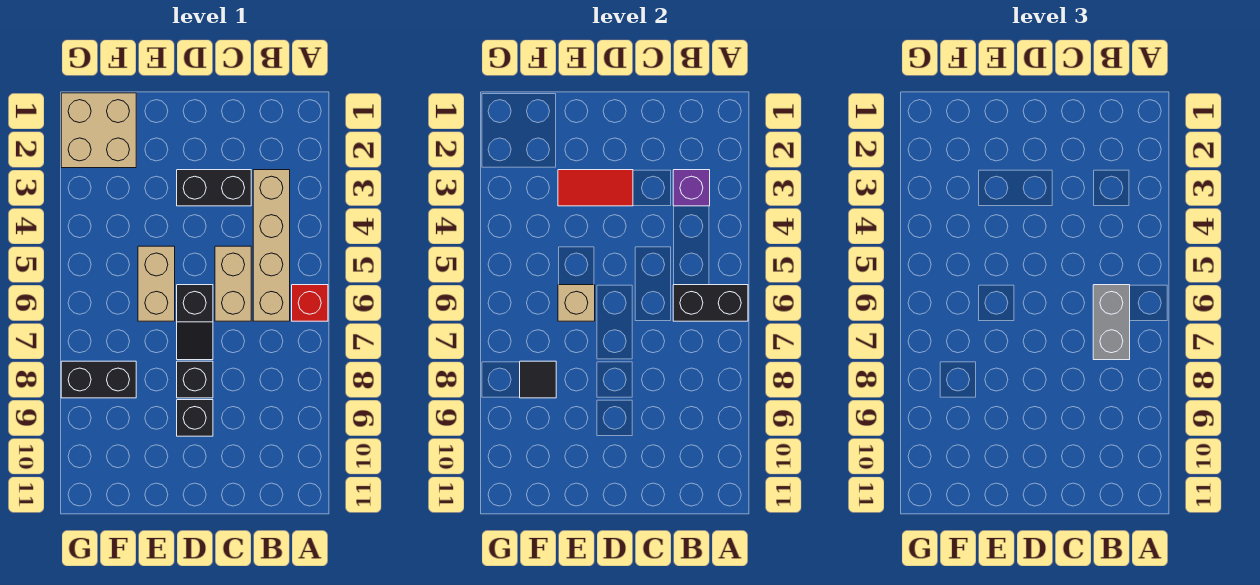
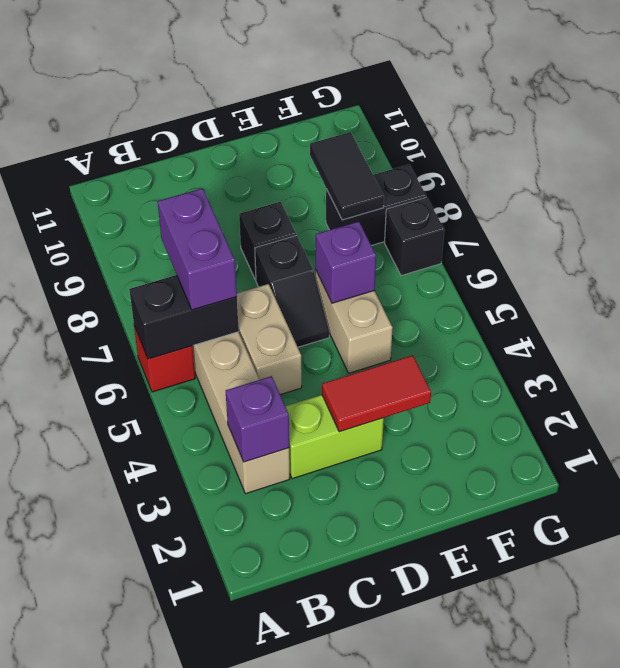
grey 1x2 brick [1093,285,1130,360] -> purple 1x2 brick [158,188,237,310]
black 1x2 brick [177,170,251,206] -> lime 1x2 brick [285,395,384,479]
black 1x2 slope [177,285,213,360] -> black 1x2 slope turned to [255,235,329,347]
black 1x1 brick [177,400,213,436] -> black 1x1 brick moved to [385,197,444,276]
tan 1x1 brick [558,285,595,321] -> purple 1x1 brick [316,221,376,303]
tan 2x2 brick [61,93,136,168] -> none
black 1x1 tile [520,361,556,398] -> black 1x2 tile [310,132,384,220]

